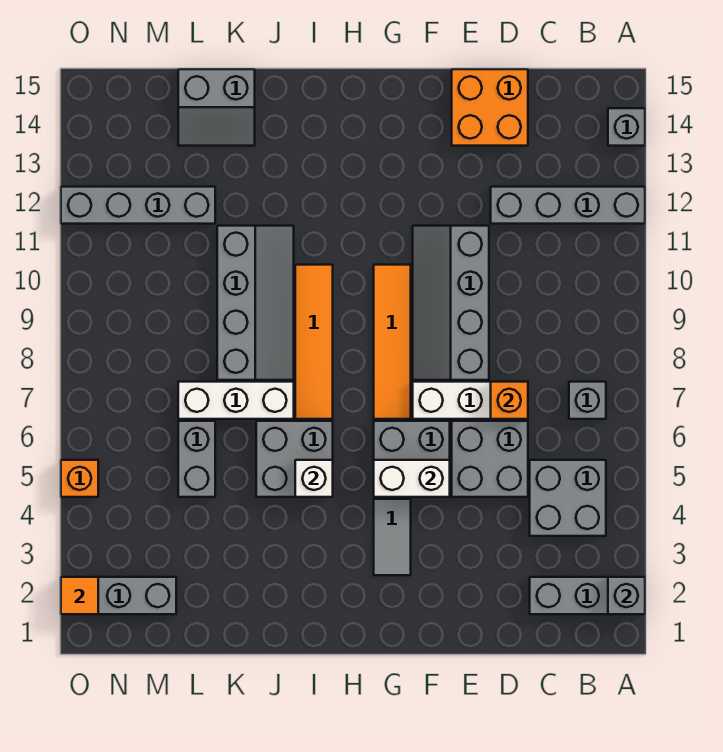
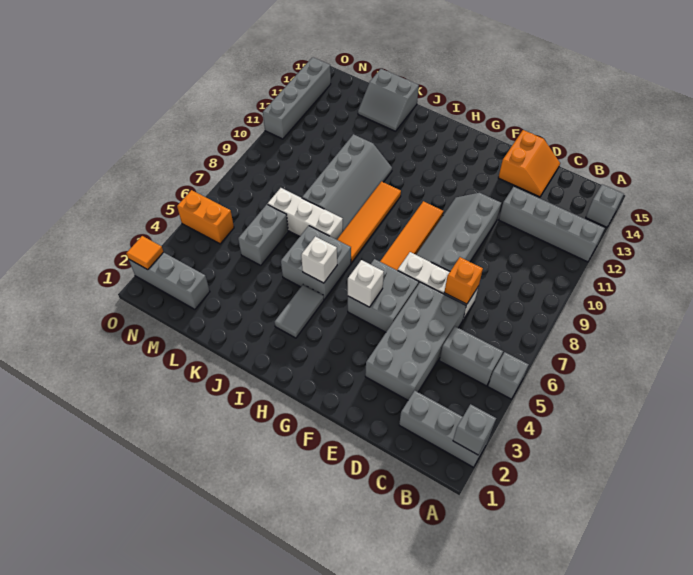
grey 2x2 brick [530,460,606,536] -> grey 1x2 brick [439,327,503,386]
grey 1x1 brick [569,382,606,419] -> grey 1x1 brick moved to [488,352,529,399]
grey 2x2 brick [452,421,528,497] -> grey 2x4 brick [365,282,466,400]
orange 2x2 brick [452,69,528,146] -> orange 2x2 slope [498,130,560,197]
white 1x2 brick [374,460,450,497] -> white 1x1 brick [348,260,384,307]
grey 1x2 tile [374,499,411,575] -> grey 1x2 tile moved to [275,285,324,338]
grey 1x4 brick [61,187,215,224] -> grey 1x4 brick turned to [263,57,331,139]
orange 1x1 brick [61,460,98,497] -> orange 1x2 brick [177,190,234,244]

